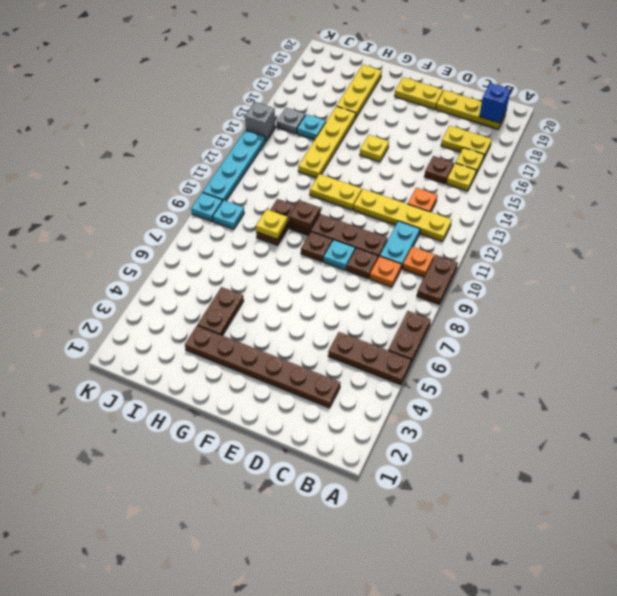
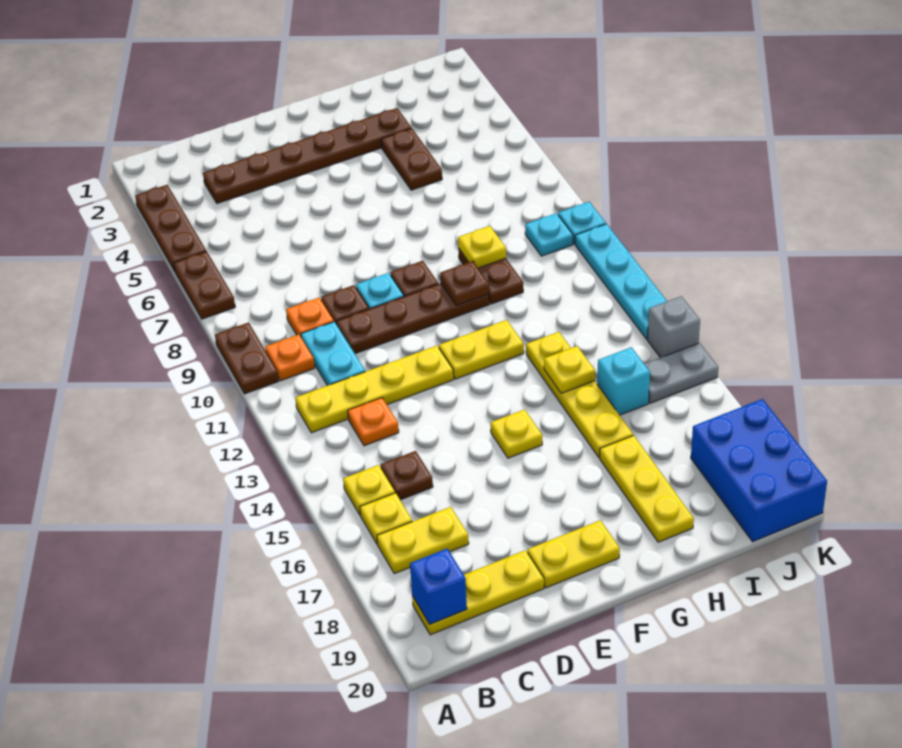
brown 1x3 plate [328,332,411,385] -> brown 1x3 plate turned to [135,185,206,271]
none -> yellow 1x1 plate [544,346,595,393]
cyan 1x1 plate [297,114,326,140] -> cyan 1x1 brick [597,347,650,415]
grey 1x1 plate [277,108,305,134] -> grey 1x2 plate [645,343,718,403]
none -> blue 2x3 brick [691,399,827,542]

